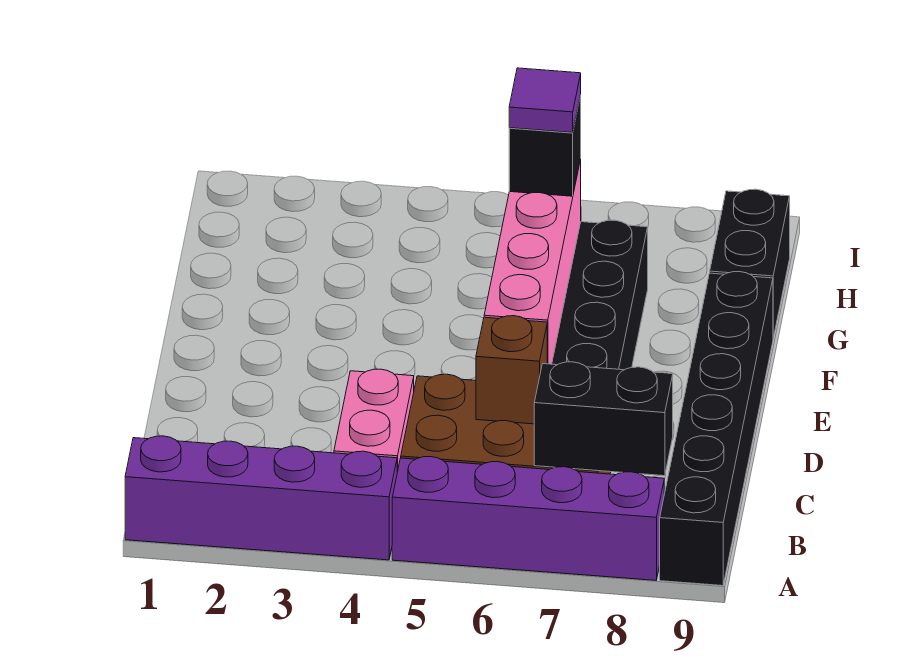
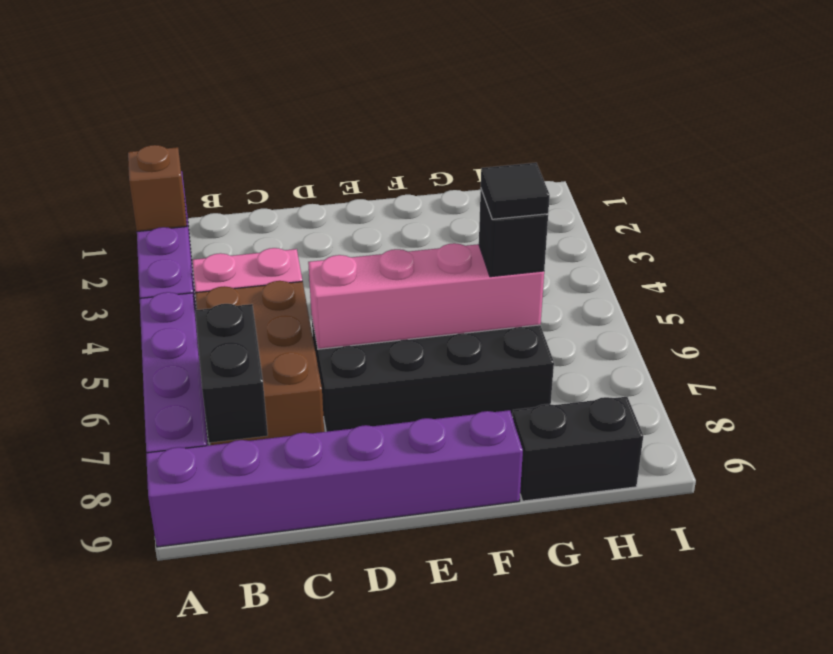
black 1x6 brick [660,272,773,586] -> purple 1x6 brick [146,410,523,547]
brown 1x1 brick [476,316,547,424] -> brown 1x1 brick moved to [128,145,187,231]
purple 1x1 tile [509,68,581,133] -> black 1x1 tile [481,163,550,219]

